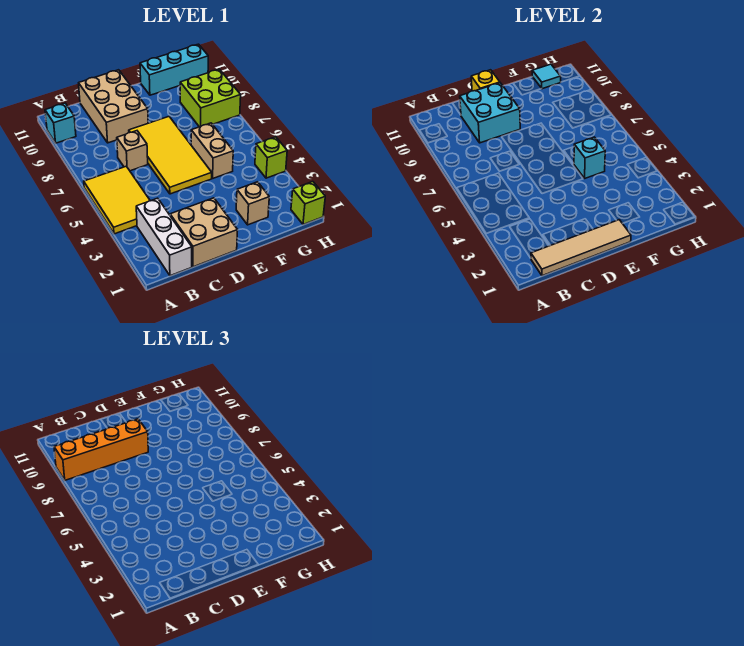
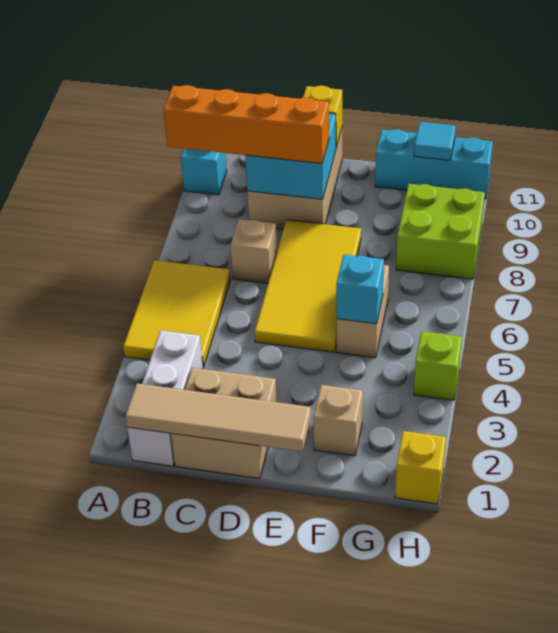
lime 1x1 brick [291,182,325,224] -> yellow 1x1 brick [395,431,446,504]

